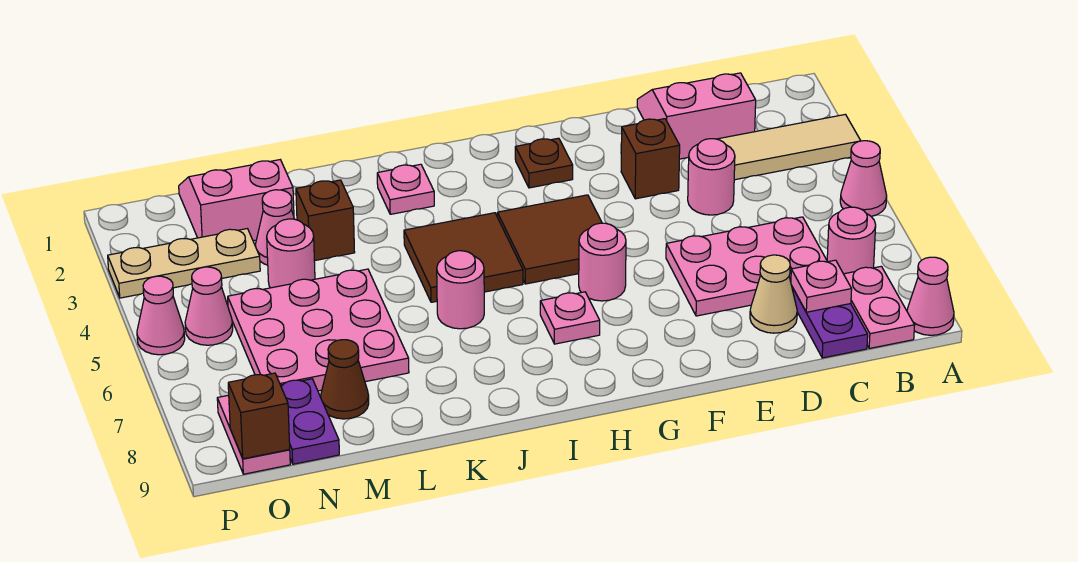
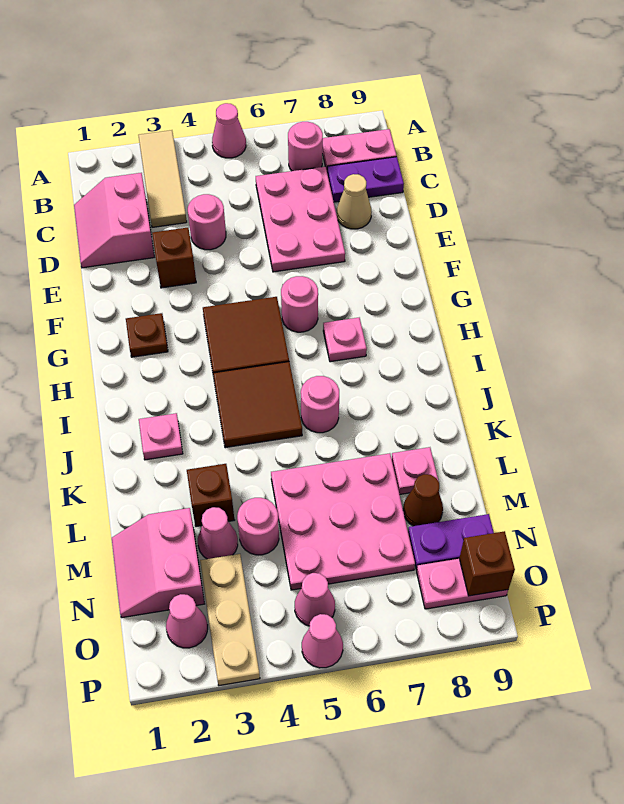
pink 1x1 cone [907,257,954,335] -> pink 1x1 cone moved to [166,594,208,648]
pink 1x1 plate [791,260,852,312] -> pink 1x1 plate moved to [392,447,439,494]

